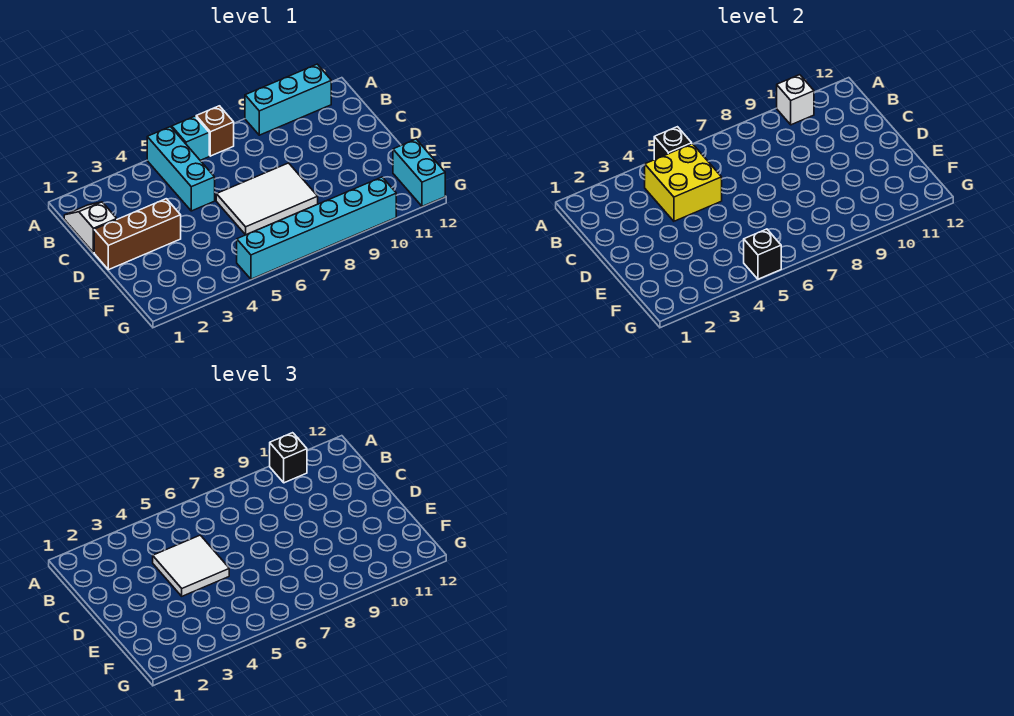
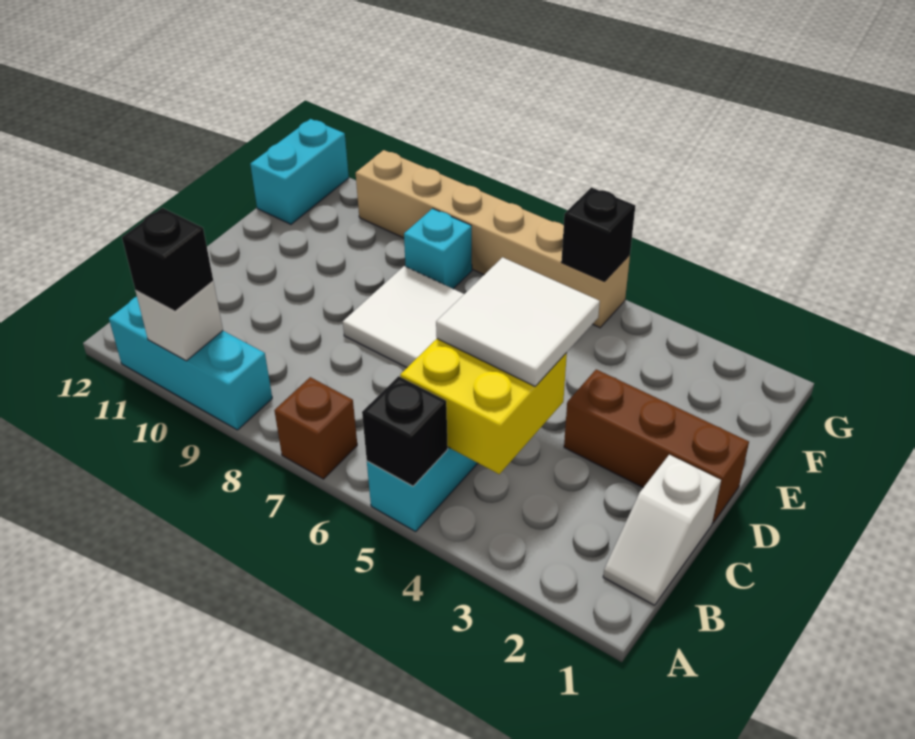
cyan 1x1 brick [172,116,209,160] -> cyan 1x1 brick moved to [404,208,472,289]
cyan 1x6 brick [237,177,396,279] -> tan 1x6 brick [356,150,630,328]

